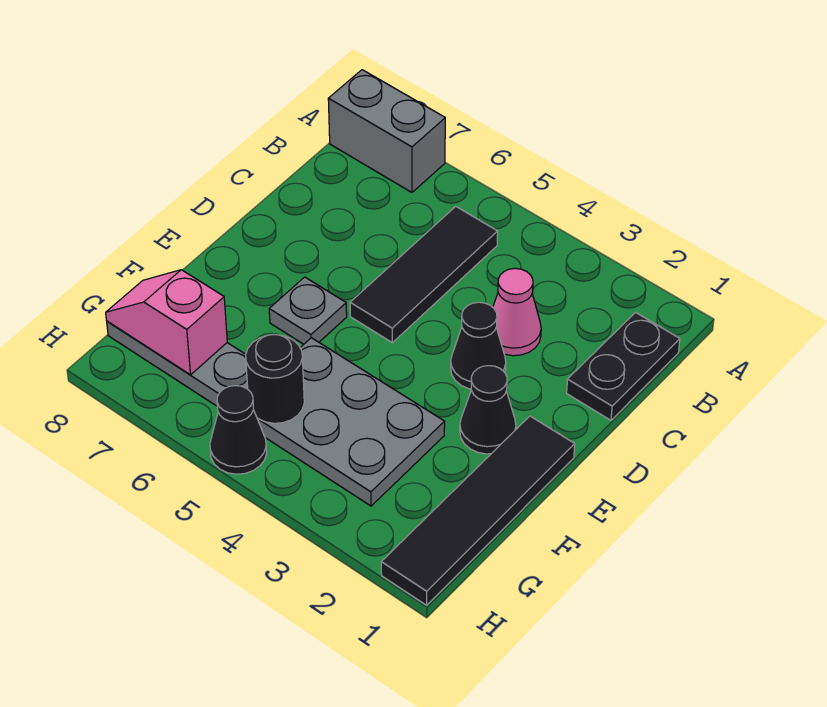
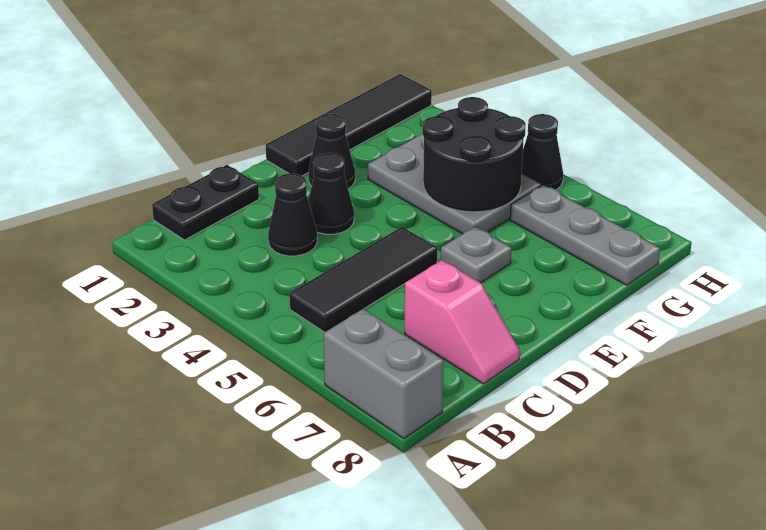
pink 1x1 cone [493,268,541,356] -> black 1x1 cone [268,174,317,256]
black 1x1 round brick [246,335,304,423] -> black 2x2 round brick [423,97,526,212]
pink 1x2 slope [106,270,227,375] -> pink 1x2 slope moved to [405,260,520,384]

